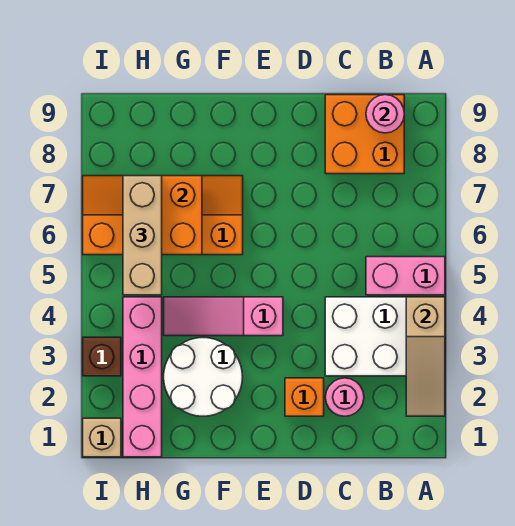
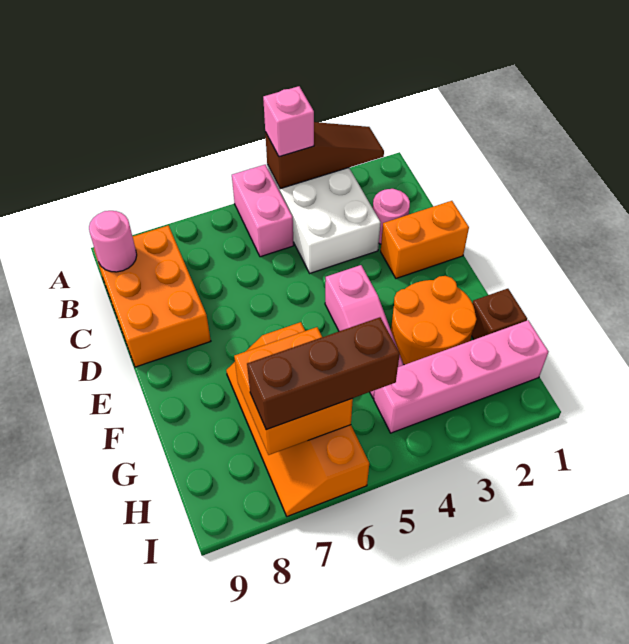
tan 1x3 slope [406,297,445,416] -> brown 1x3 slope [265,122,384,189]
none -> pink 1x1 brick [263,86,314,157]
orange 2x2 brick [325,95,404,174] -> orange 2x3 brick [94,225,211,367]
orange 1x1 brick [285,378,324,416] -> orange 1x2 brick [381,201,469,278]
white 2x2 round brick [164,338,243,416] -> orange 2x2 round brick [391,276,477,365]
tan 1x3 brick [123,176,162,295] -> brown 1x3 brick [247,317,400,430]
tan 1x1 brick [83,418,121,457] -> none
brown 1x1 brick [83,337,121,376] -> brown 1x1 brick moved to [472,289,527,340]

